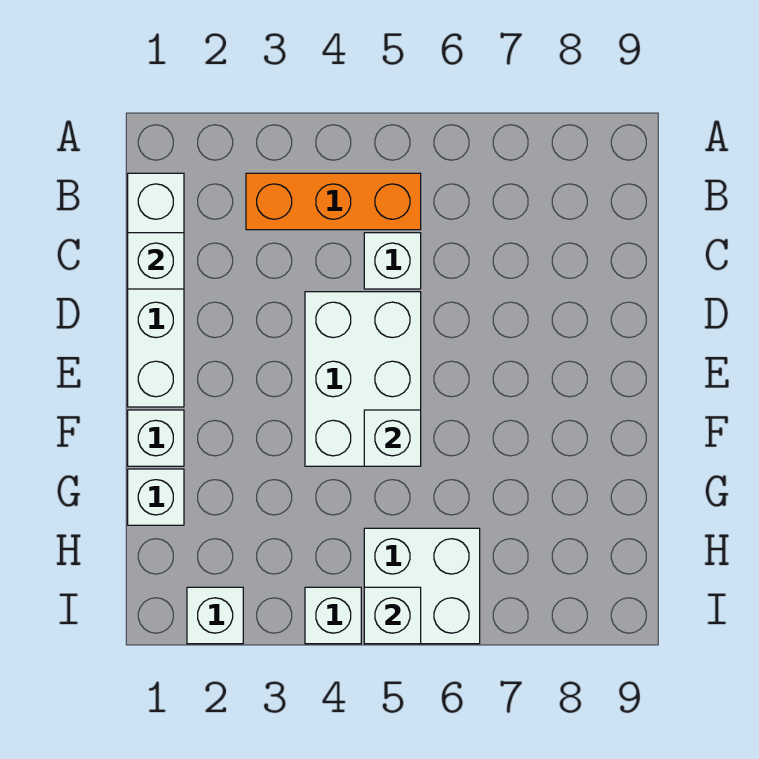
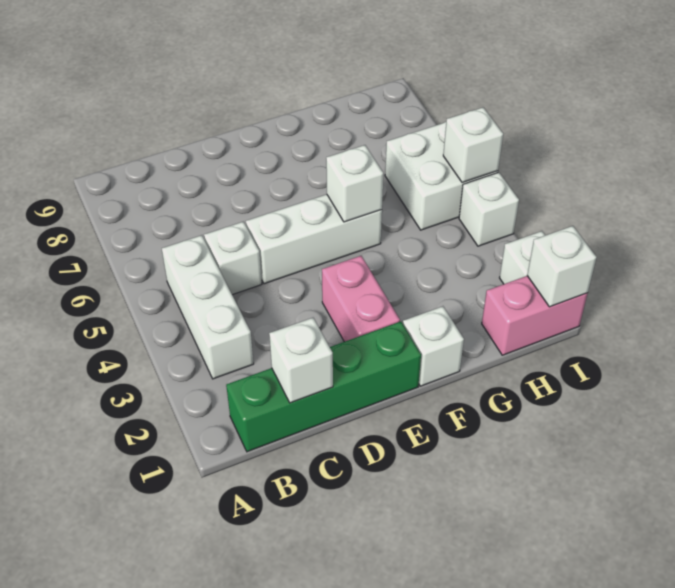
white 1x4 brick [128,173,184,407] -> green 1x4 brick [226,322,421,452]
orange 1x3 brick [246,173,421,230] -> white 1x3 brick [162,235,254,379]
white 2x3 brick [305,292,421,466] -> white 1x3 brick [246,194,382,284]
none -> pink 1x2 brick [322,256,400,342]
white 1x1 brick [128,469,184,525] -> white 1x1 brick moved to [527,226,597,307]
none -> pink 1x2 brick [482,276,588,355]

